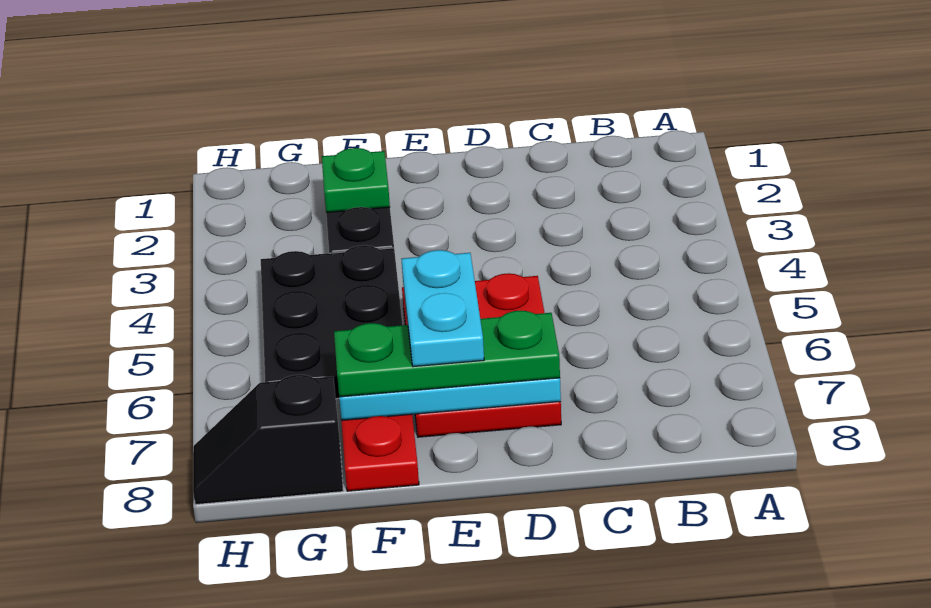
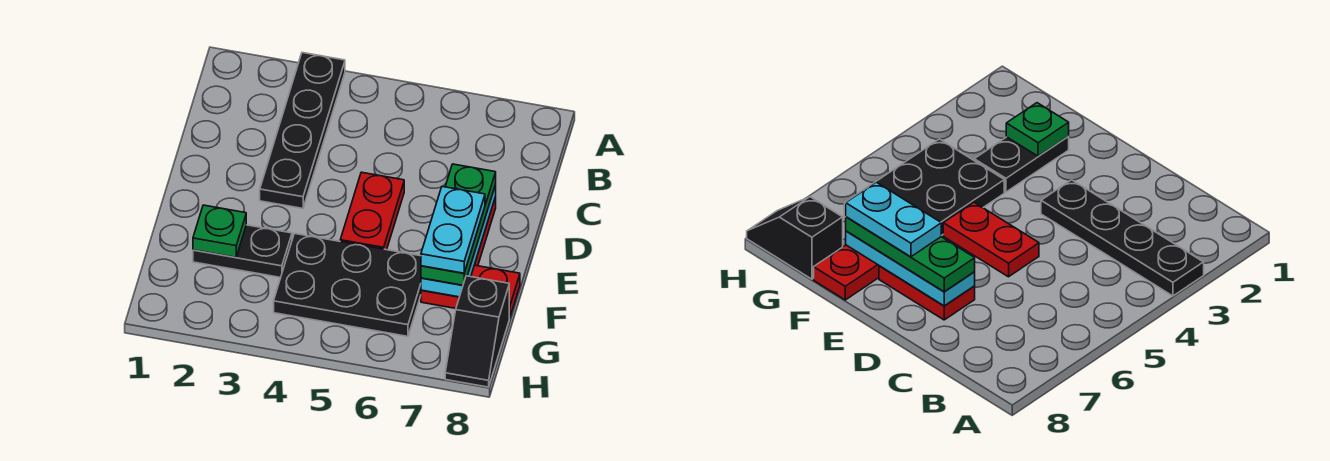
none -> black 1x4 plate [260,53,345,208]
cyan 1x2 plate [402,250,484,367] -> cyan 1x2 plate turned to [421,187,485,273]

